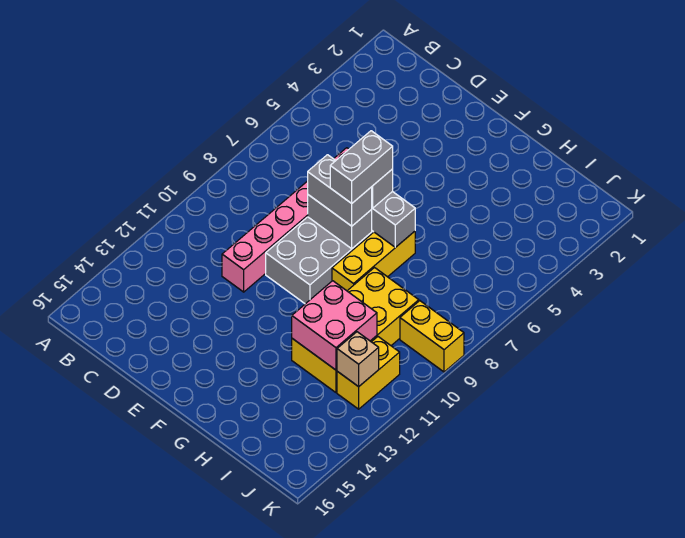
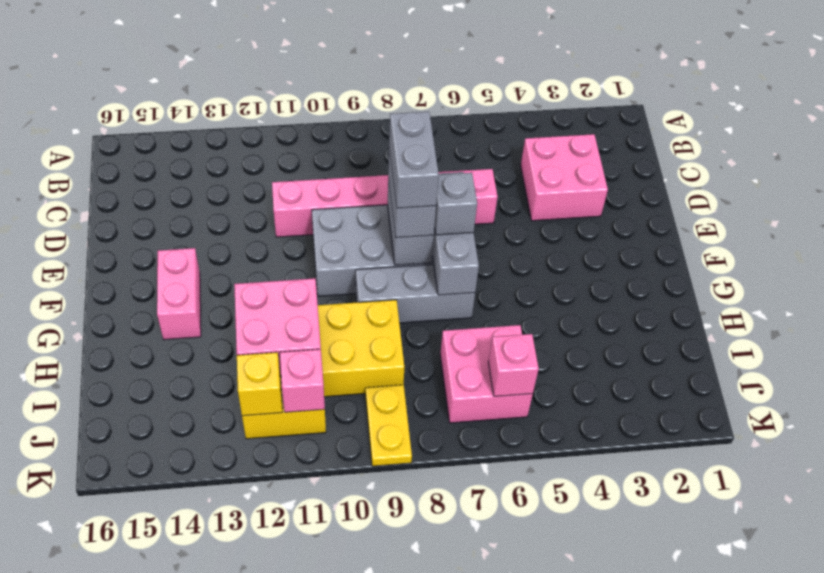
none -> pink 2x2 brick [521,134,608,221]
grey 1x2 brick [330,131,393,203] -> grey 1x2 brick turned to [389,112,439,208]
none -> pink 1x2 brick [157,248,201,340]
yellow 1x3 brick [332,231,415,291] -> grey 1x3 brick [356,264,475,323]
none -> pink 2x2 brick [440,325,533,423]
none -> pink 1x1 brick [488,334,539,396]
yellow 1x2 brick [400,301,464,372] -> yellow 1x2 plate [365,385,412,466]
none -> pink 1x1 brick [280,349,325,412]
tan 1x1 brick [337,332,379,387] -> yellow 1x1 brick [237,352,282,416]

